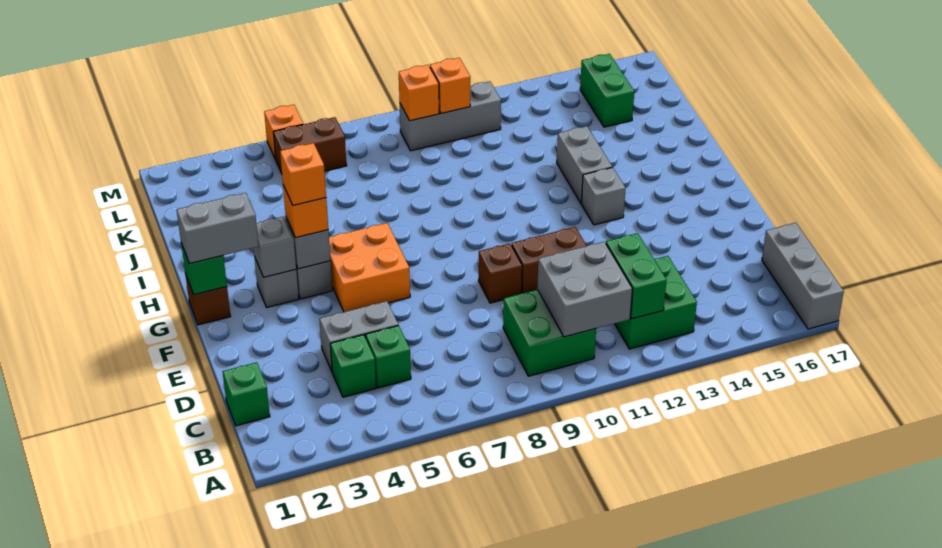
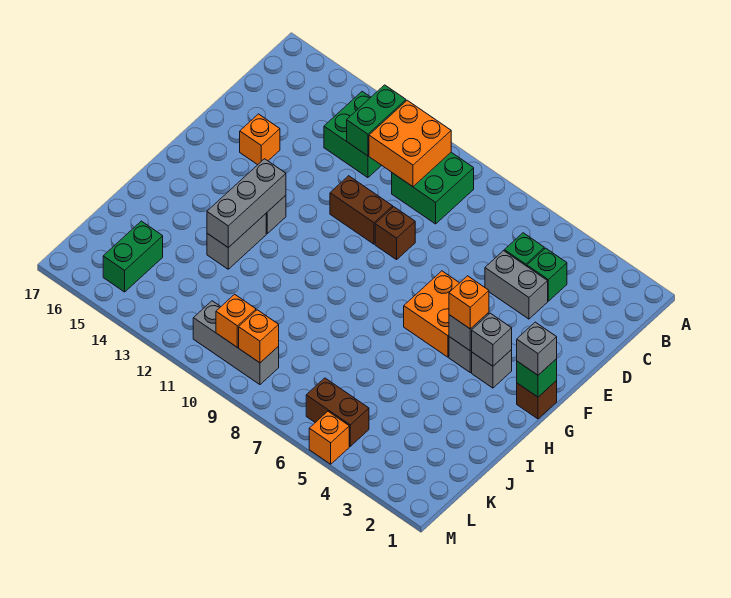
grey 1x3 brick [762,223,844,329] -> grey 1x3 brick moved to [207,159,286,248]
grey 2x2 brick [537,242,632,337] -> orange 2x2 brick [369,100,451,187]
green 1x1 brick [223,362,270,426] -> none
grey 1x2 brick [177,193,259,264] -> grey 1x1 brick [517,322,557,375]
orange 1x1 brick [280,143,326,205] -> orange 1x1 brick moved to [240,114,280,165]

